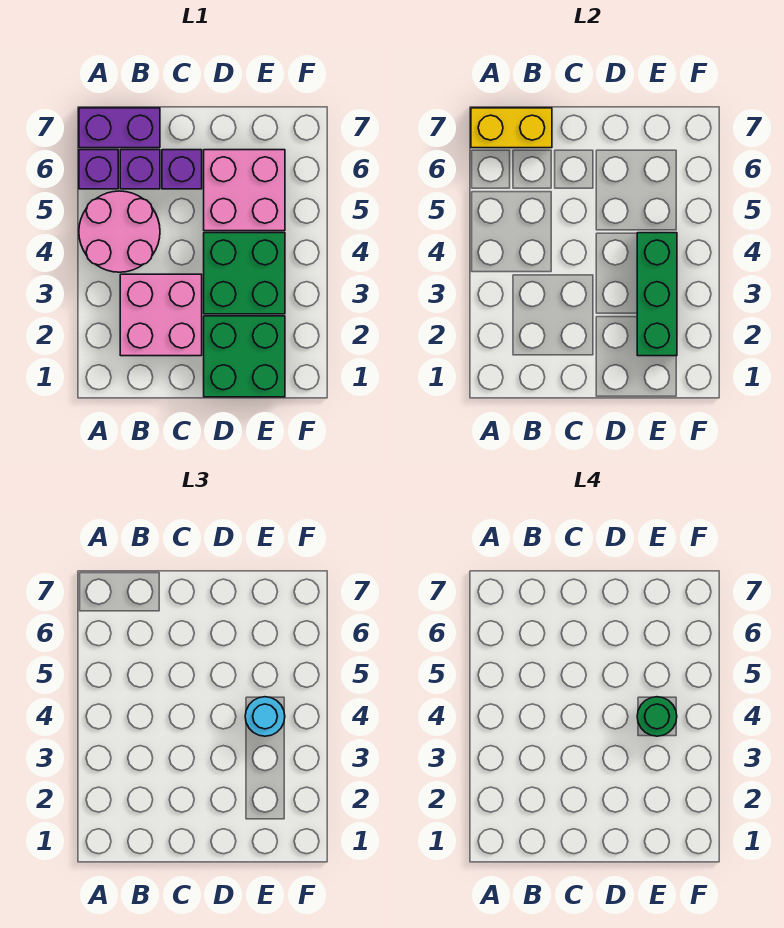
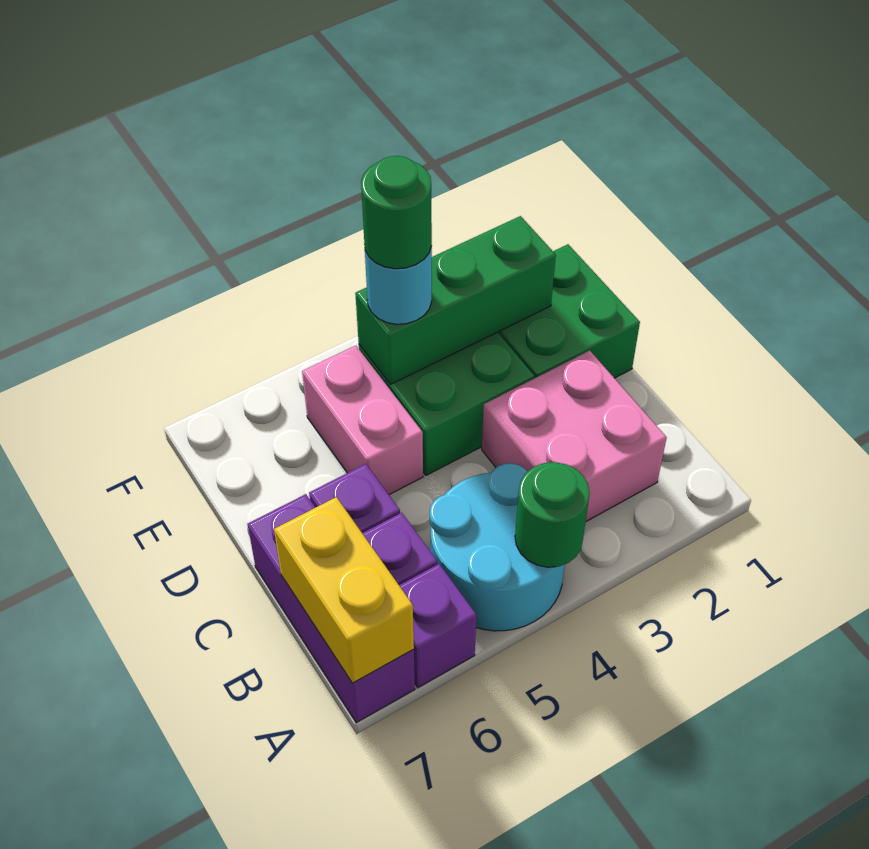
pink 2x2 round brick [79,191,160,272] -> cyan 2x2 round brick [430,463,565,631]
none -> green 1x1 round brick [515,462,590,567]
purple 1x2 brick [79,108,160,148] -> purple 1x3 brick [248,494,415,723]
pink 2x2 brick [204,150,285,231] -> pink 1x2 brick [302,346,423,495]

